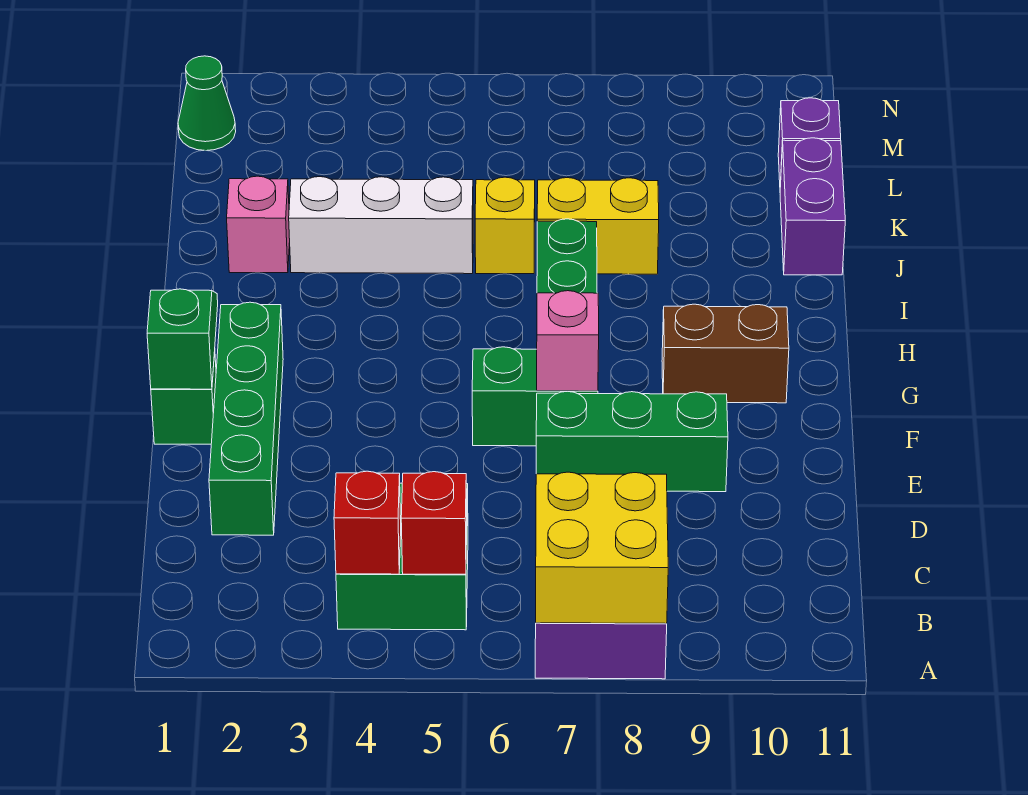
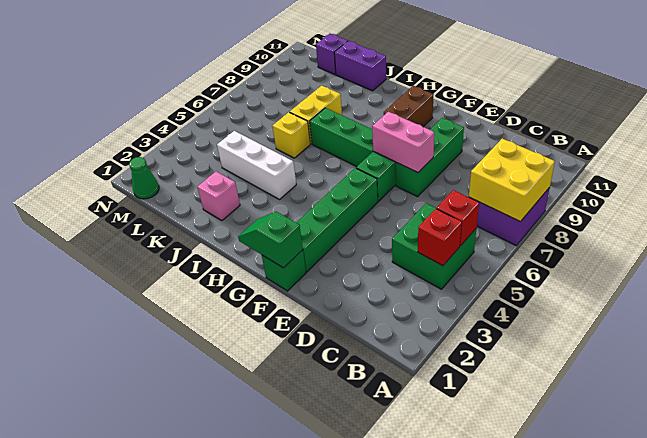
green 1x4 brick [209,302,283,535] -> green 1x4 brick turned to [296,168,378,272]
pink 1x1 brick [537,291,599,391] -> pink 1x2 brick [372,112,434,173]
white 1x3 brick [289,177,473,274] -> white 1x3 brick turned to [217,131,296,199]

